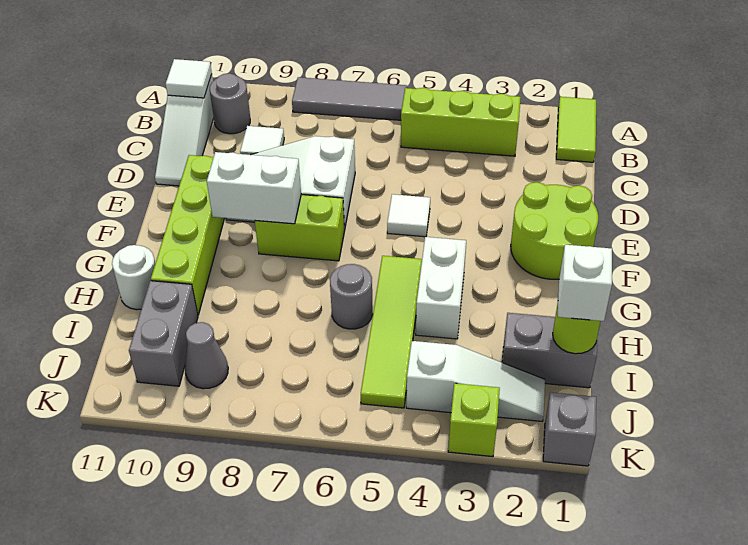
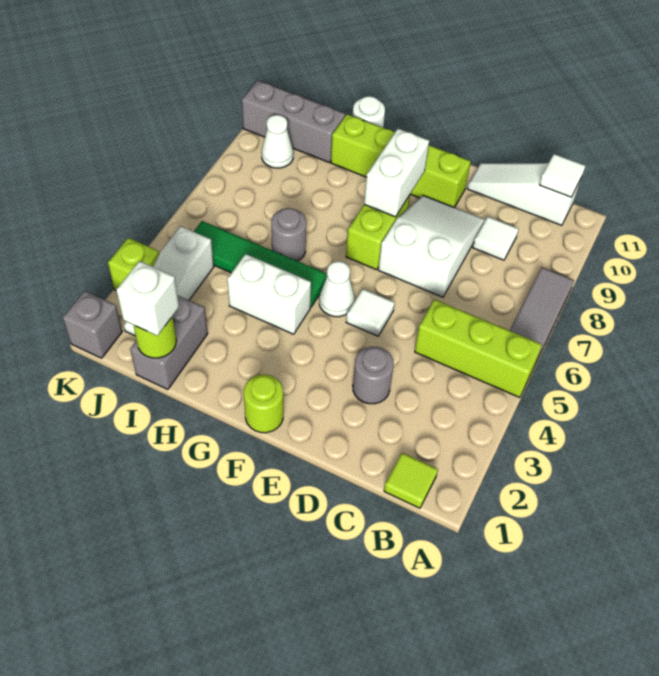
lime 1x2 tile [556,97,596,162] -> lime 1x1 tile [384,453,438,508]
lime 1x3 brick [401,88,521,156] -> lime 1x3 brick turned to [415,300,542,398]
grey 1x1 round brick [210,73,250,134] -> grey 1x1 round brick moved to [353,347,394,404]
lime 2x2 round brick [511,182,598,279] -> lime 1x1 round brick [244,375,283,433]
none -> white 1x1 cone [319,261,354,317]
lime 1x4 tile [361,256,422,408] -> green 1x4 tile [194,221,327,307]
grey 1x2 brick [129,281,198,386] -> grey 1x3 brick [242,80,345,162]
grey 1x1 cone [185,322,228,389] -> white 1x1 cone [262,115,293,168]

